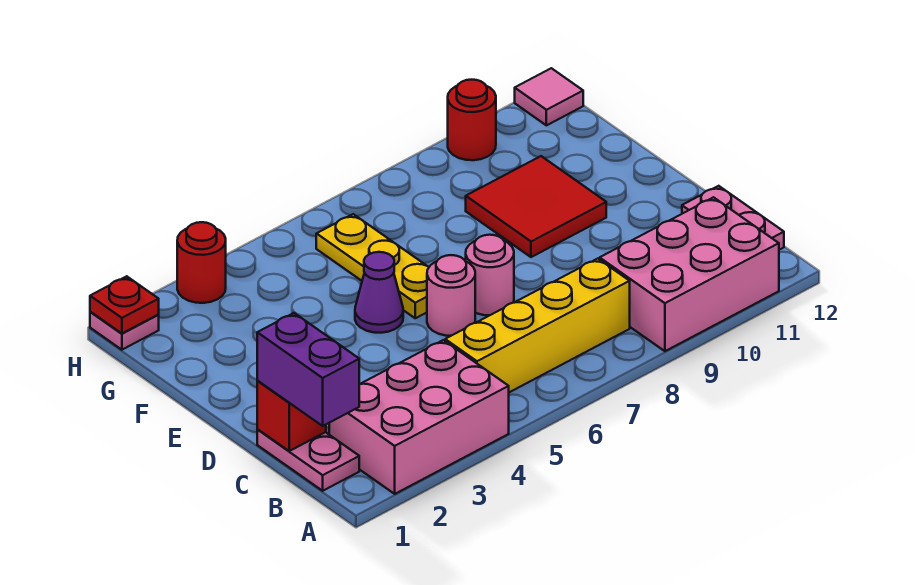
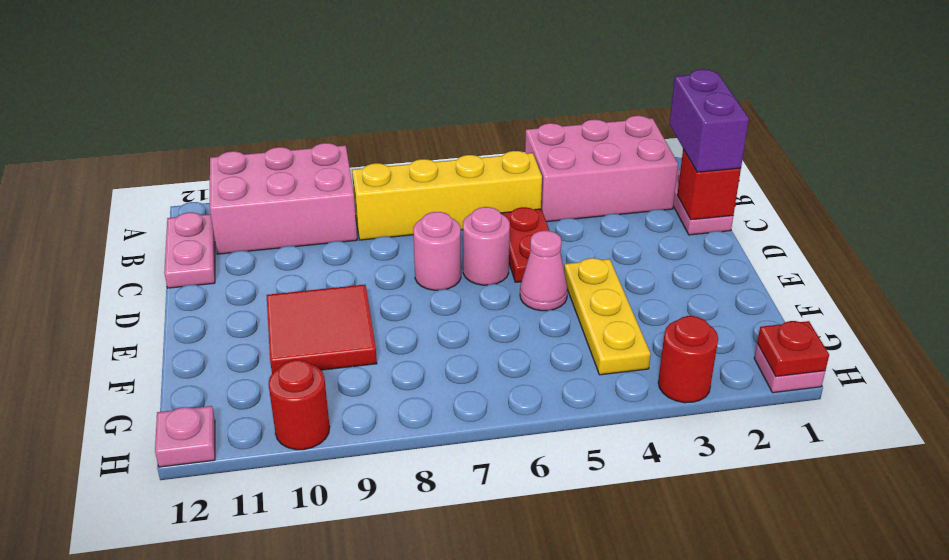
none -> red 1x2 plate [501,207,549,282]
purple 1x1 cone [355,252,403,333] -> pink 1x1 cone [520,231,568,311]
yellow 1x3 plate [316,214,429,318] -> yellow 1x3 plate moved to [564,258,650,375]
pink 1x1 tile [515,68,583,125] -> pink 1x1 plate [155,406,215,467]

